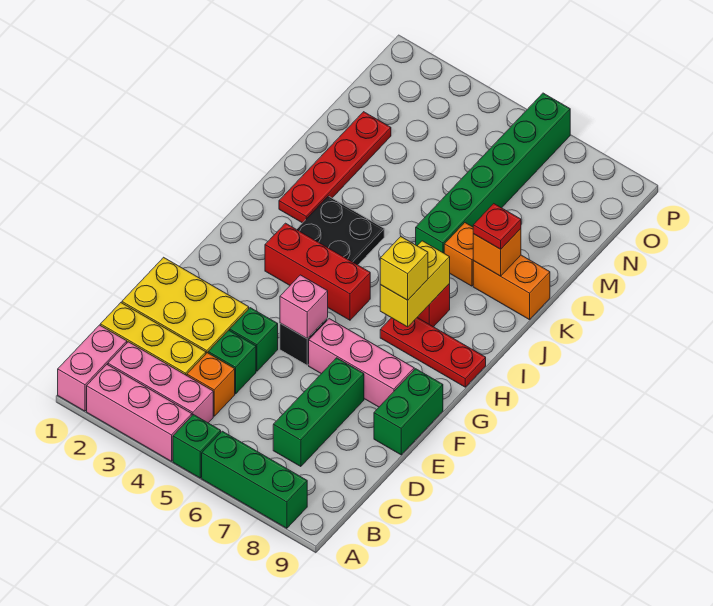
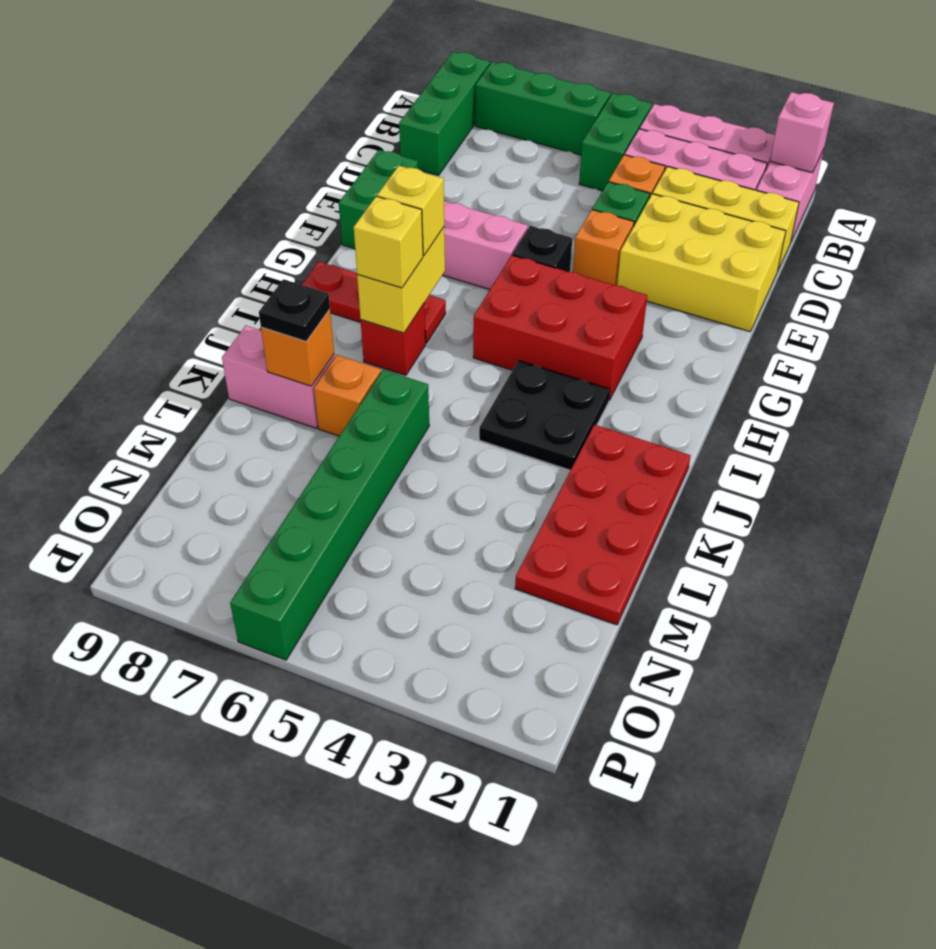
green 1x1 brick [173,415,221,478] -> green 1x2 brick [579,93,652,191]
green 1x3 brick [273,358,364,467] -> green 1x3 brick moved to [399,52,490,176]
green 1x1 brick [230,308,278,371] -> orange 1x1 brick [573,210,634,286]
pink 1x1 brick [280,275,328,339] -> pink 1x1 brick moved to [770,92,834,173]
red 1x3 brick [265,223,370,320] -> red 2x3 brick [473,255,647,400]
none -> yellow 1x1 brick [354,196,423,288]
red 1x4 plate [279,112,391,223] -> red 2x4 plate [515,425,691,625]
orange 1x2 brick [473,255,550,320] -> pink 1x2 brick [222,326,335,428]
red 1x1 plate [473,204,521,249] -> black 1x1 plate [259,279,330,341]

